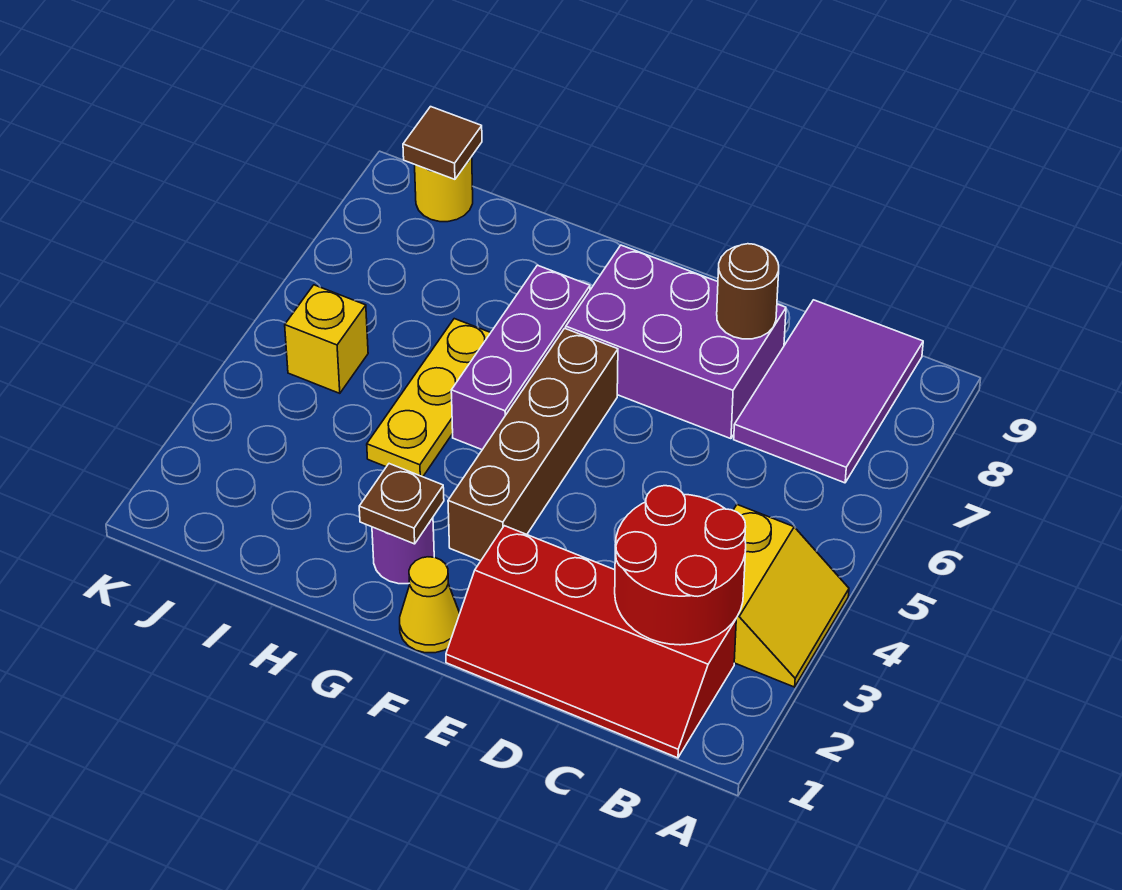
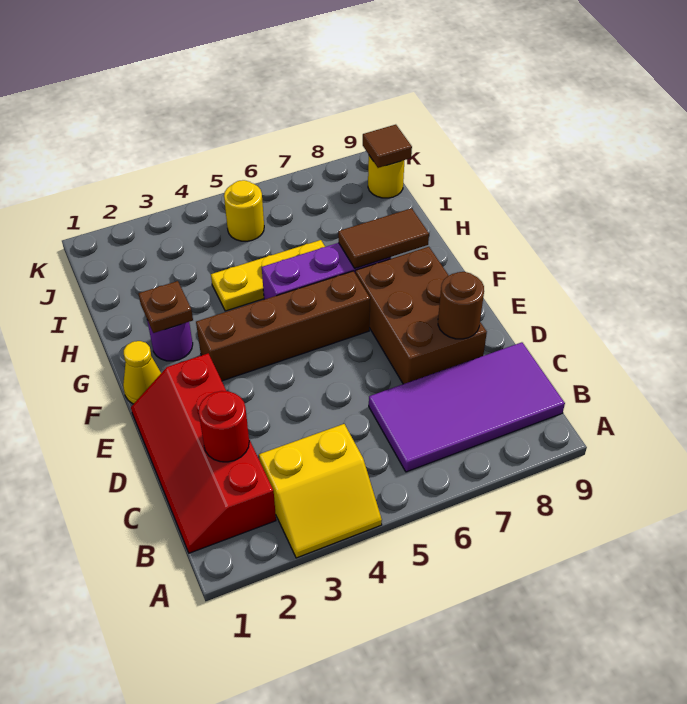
red 2x2 round brick [615,486,746,645] -> red 1x1 round brick [199,391,249,462]
purple 2x3 tile [734,300,923,483] -> purple 2x4 tile [369,342,565,472]
purple 2x3 brick [566,245,786,439] -> brown 2x3 brick [355,247,487,384]
none -> brown 1x2 tile [338,208,429,268]
yellow 1x1 brick [285,285,368,393] -> yellow 1x1 round brick [224,180,264,241]

